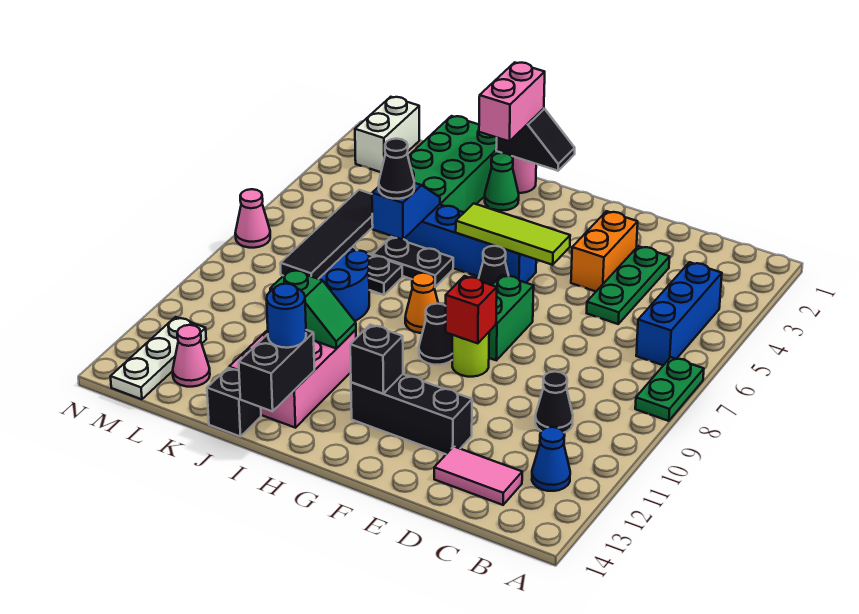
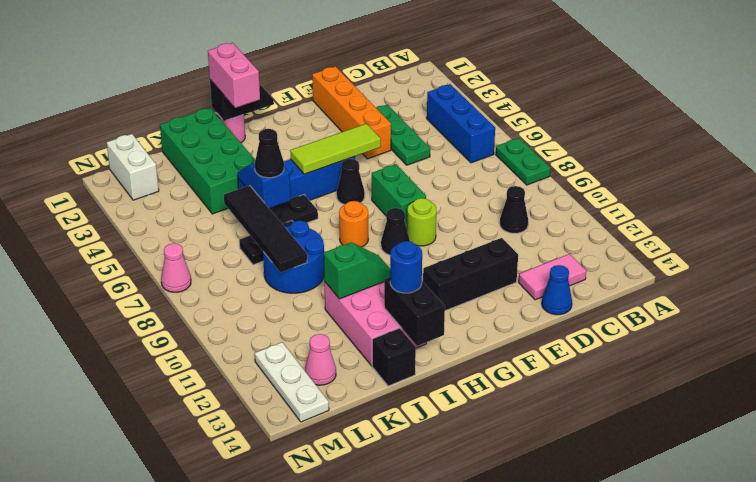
blue 1x1 cone [532,427,570,491] -> blue 1x1 cone moved to [542,265,572,315]
orange 1x2 brick [571,211,638,291] -> orange 1x4 brick [312,66,391,159]
red 1x1 brick [446,276,497,343] -> none
black 1x1 brick [350,325,403,394] -> none
orange 1x1 cone [405,273,438,333] -> orange 1x1 round brick [339,201,368,247]
green 1x1 cone [485,153,519,210] -> none

